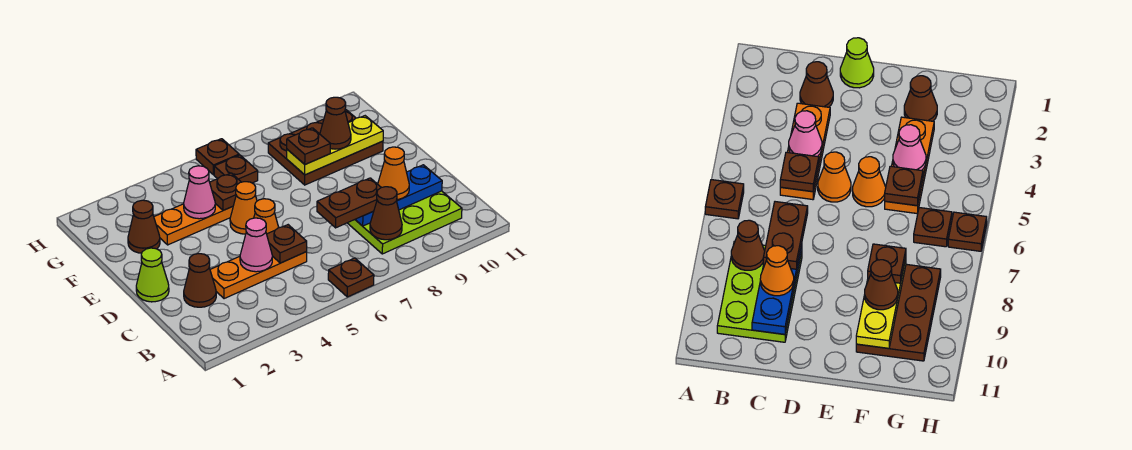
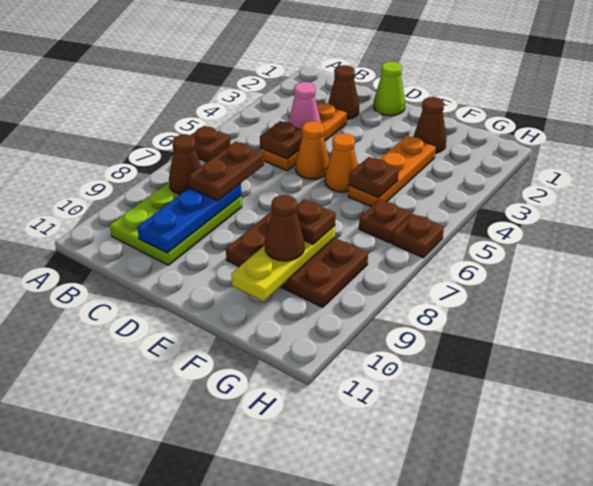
orange 1x1 cone [378,147,409,199] -> none
pink 1x1 cone [184,166,215,219] -> none
brown 2x3 plate [268,110,383,185] -> brown 2x3 plate turned to [226,211,368,307]

